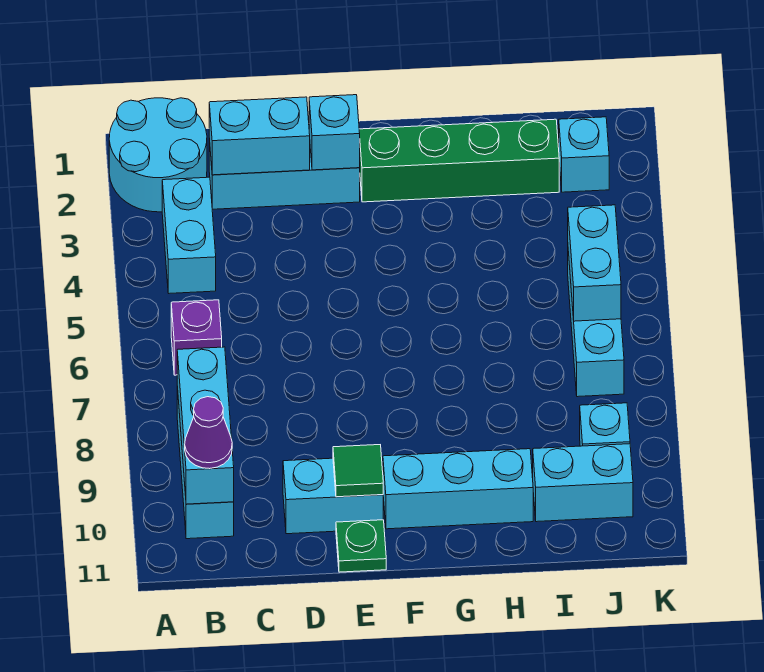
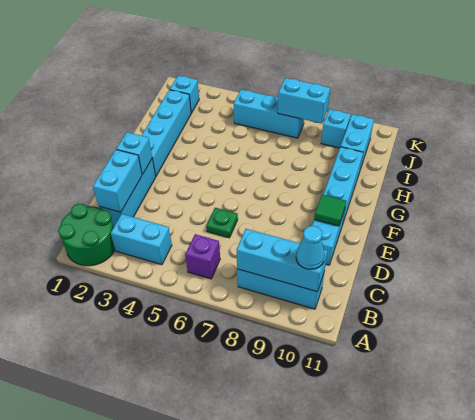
cyan 2x2 round brick [109,98,207,212] -> green 2x2 round brick [58,204,115,266]
purple 1x1 cone [185,397,232,469] -> cyan 1x1 cone [296,226,325,270]
green 1x1 plate [336,520,386,572] -> green 1x1 plate moved to [206,208,238,238]
green 1x4 brick [359,119,559,202] -> cyan 1x4 brick [141,90,191,176]
cyan 1x2 brick [568,205,621,321] -> cyan 1x2 brick moved to [278,78,330,123]

